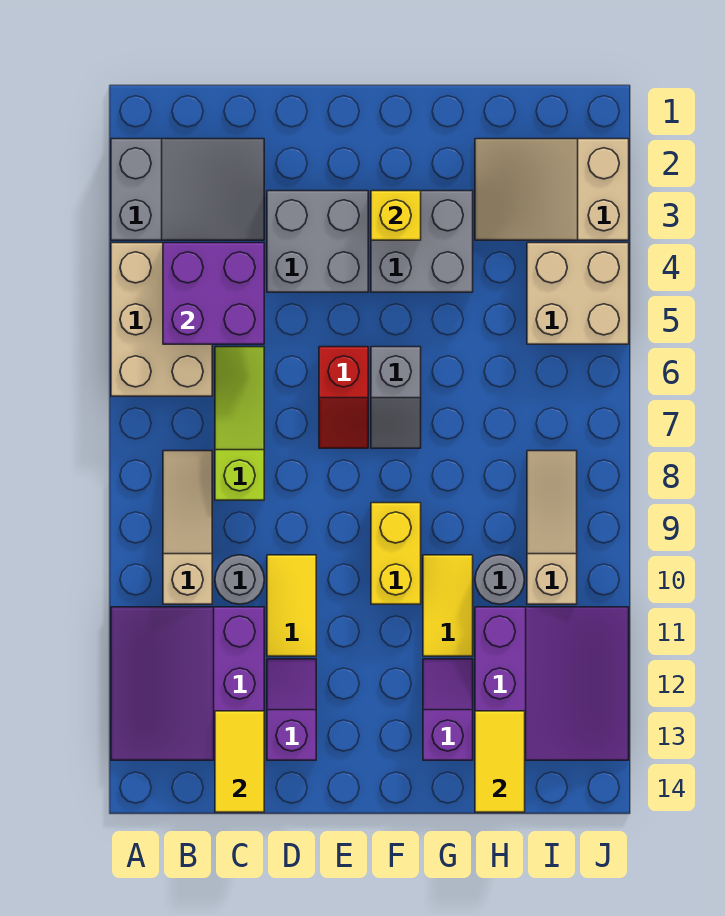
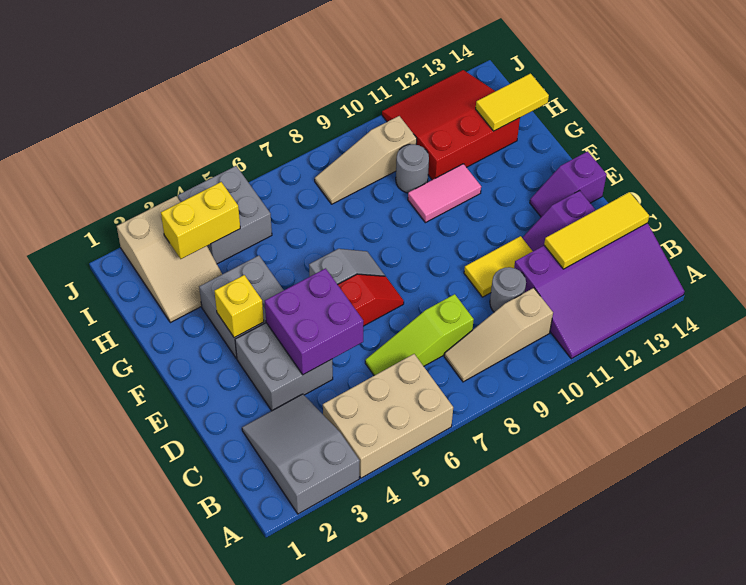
purple 3x3 slope [111,607,264,760] -> purple 3x4 slope [514,223,684,359]
purple 2x2 brick [163,243,264,344] -> purple 2x2 brick moved to [265,268,363,375]
yellow 1x2 tile [215,711,264,812] -> yellow 1x3 tile [544,192,649,269]
yellow 1x2 brick [371,503,421,604] -> yellow 1x2 brick moved to [161,182,240,259]
yellow 1x2 tile [423,555,473,656] -> pink 1x2 tile [408,164,481,223]
purple 1x2 slope [423,659,473,760] -> purple 1x2 slope moved to [530,151,607,217]
purple 3x3 slope [475,607,629,760] -> red 3x3 slope [382,70,520,180]
tan 2x2 brick [527,243,629,344] -> grey 2x2 brick [178,166,272,264]

